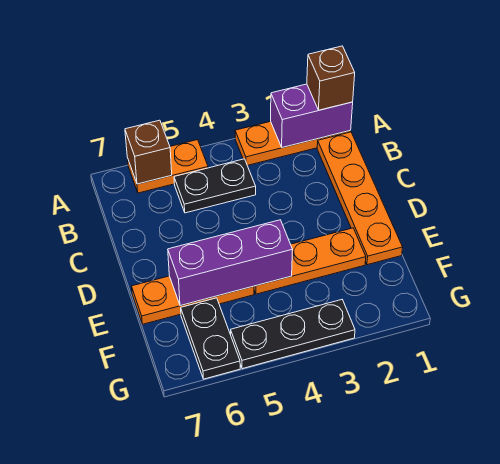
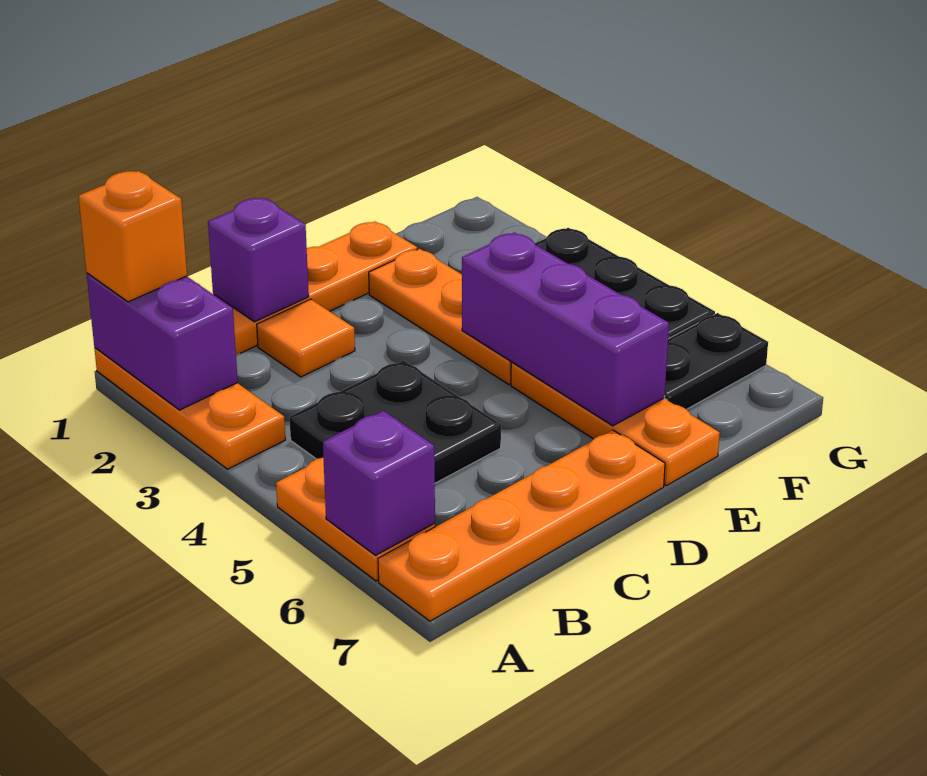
brown 1x1 brick [307,46,355,110] -> orange 1x1 brick [79,171,187,302]
brown 1x1 brick [125,120,172,184] -> purple 1x1 brick [323,411,435,555]
none -> orange 1x4 plate [378,430,665,621]
black 1x2 plate [174,159,256,213] -> black 2x2 plate [289,360,501,483]
none -> purple 1x1 brick [208,198,309,322]
none -> orange 1x1 tile [257,299,355,377]

